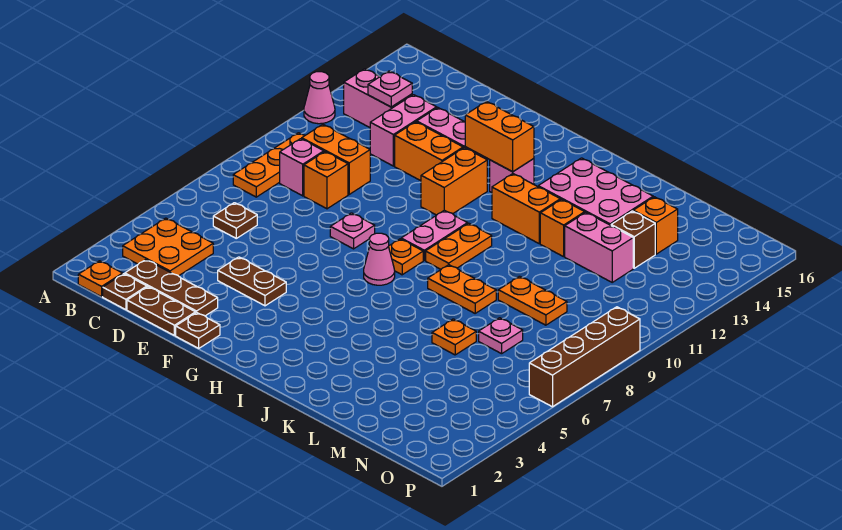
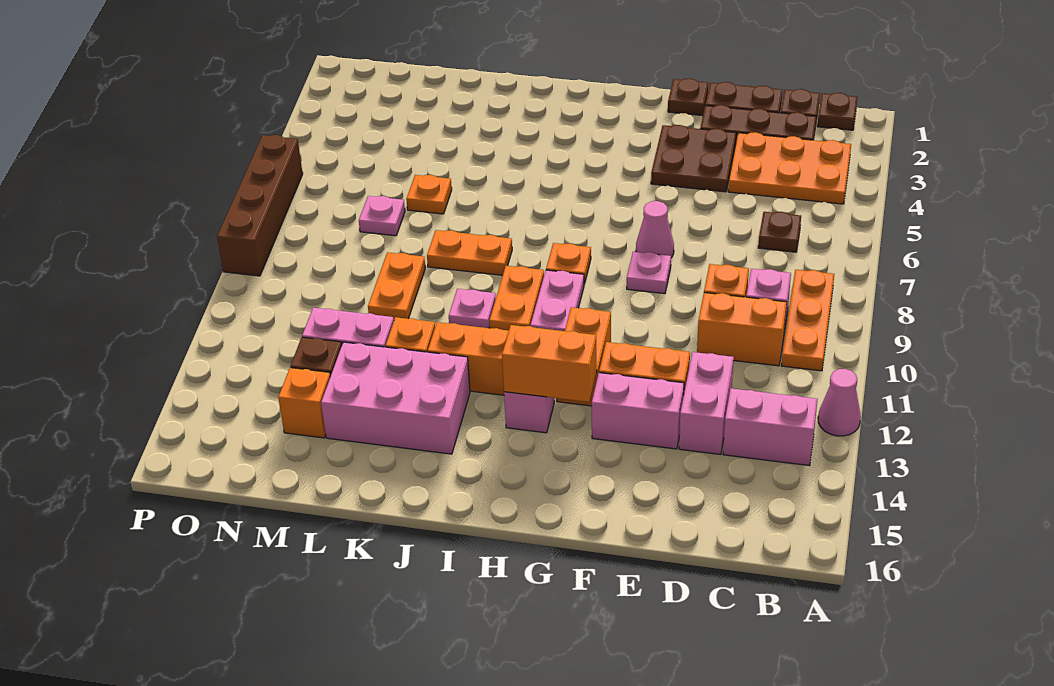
orange 1x1 plate [78,261,123,297] -> brown 1x1 plate [817,93,857,130]
orange 2x2 plate [123,218,213,276] -> orange 2x3 plate [728,132,851,204]
pink 1x1 plate [368,71,412,107] -> pink 1x1 plate moved to [449,289,496,328]
brown 1x2 plate [218,257,286,306] -> brown 2x2 plate [651,125,736,192]
pink 1x1 cone [364,233,395,285] -> pink 1x1 cone moved to [636,201,674,258]
orange 1x2 plate [498,276,567,325] -> orange 1x2 plate turned to [368,252,425,319]

